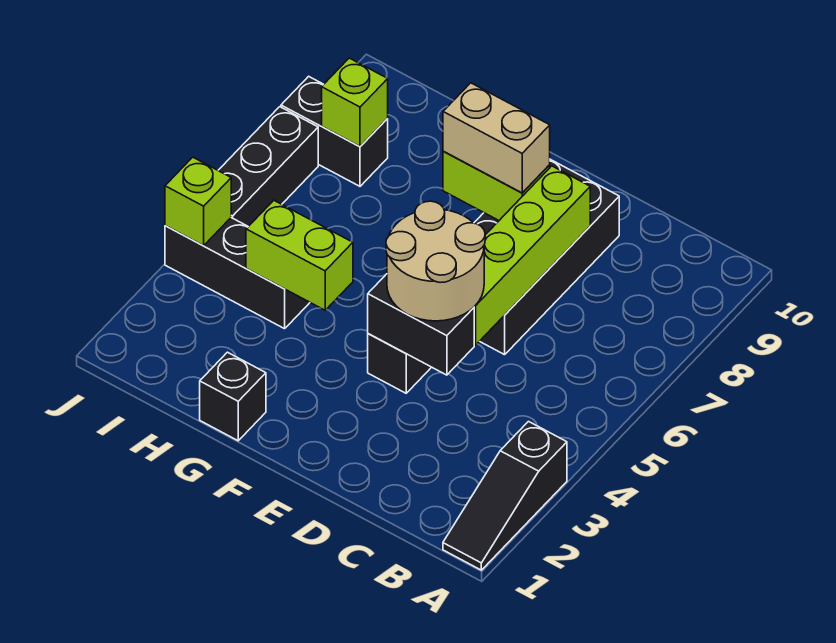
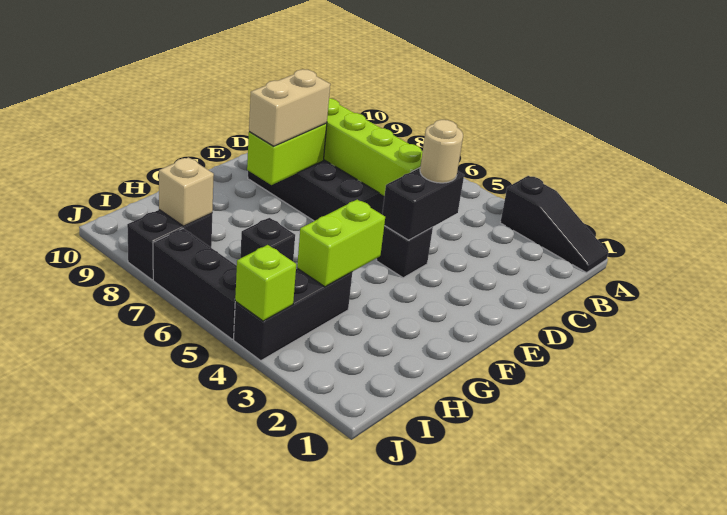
tan 2x2 round brick [386,201,485,321] -> tan 1x1 round brick [420,120,463,183]
black 1x1 brick [200,352,266,441] -> black 1x1 brick moved to [240,218,295,261]
lime 1x1 brick [322,58,388,147] -> tan 1x1 brick [159,157,214,226]

